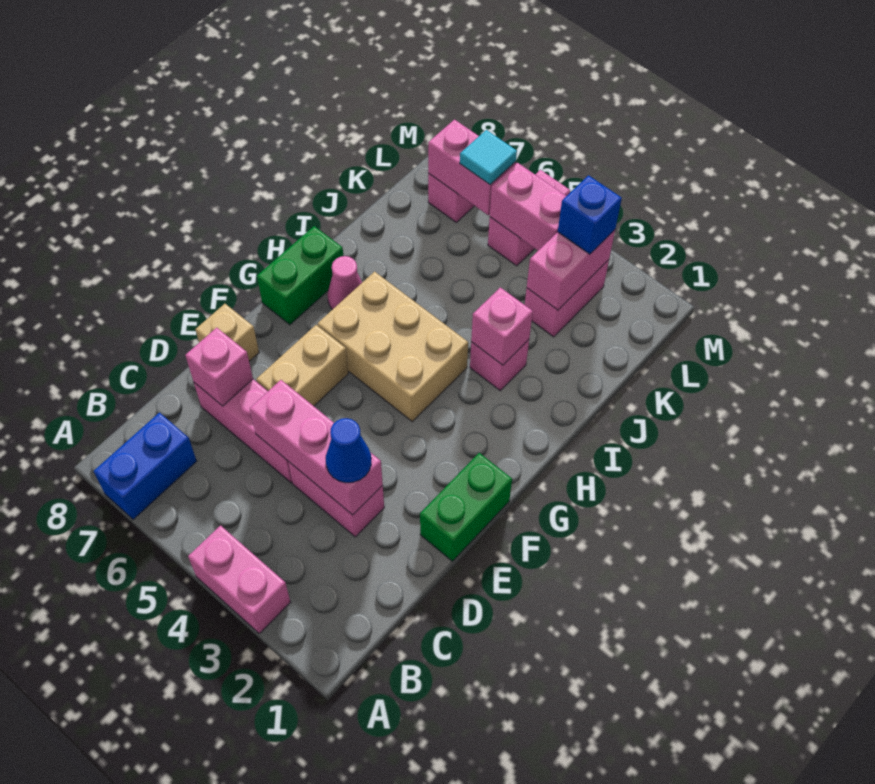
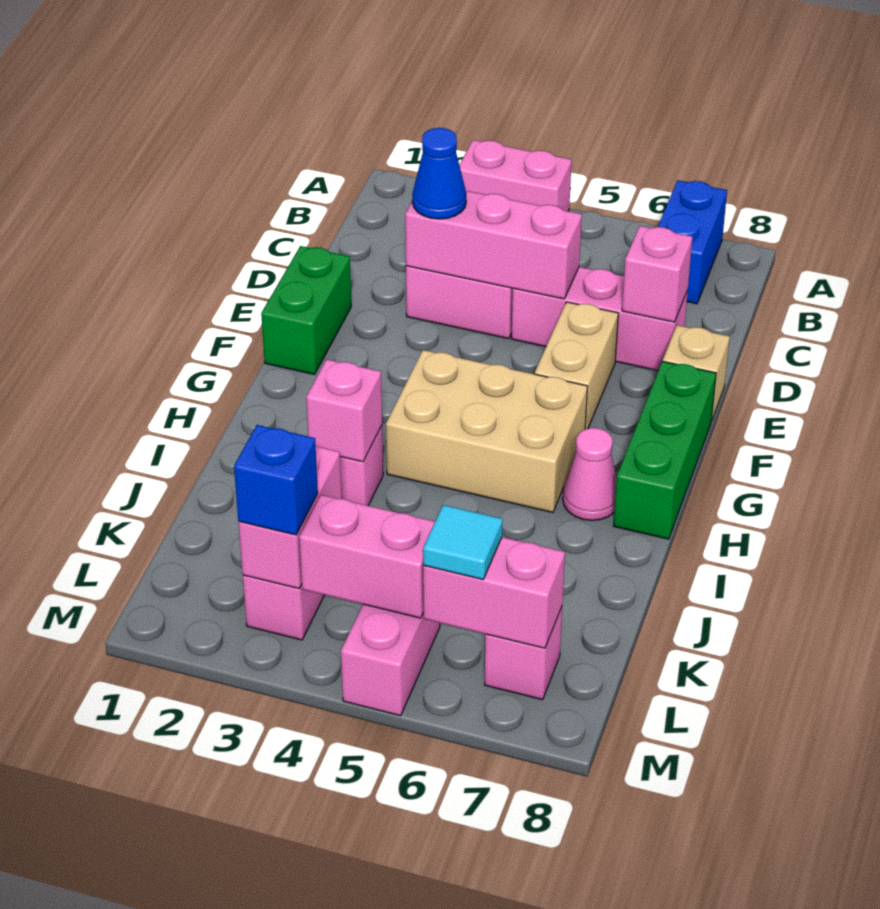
green 1x2 brick [257,226,343,325] -> green 1x3 brick [614,361,716,539]

